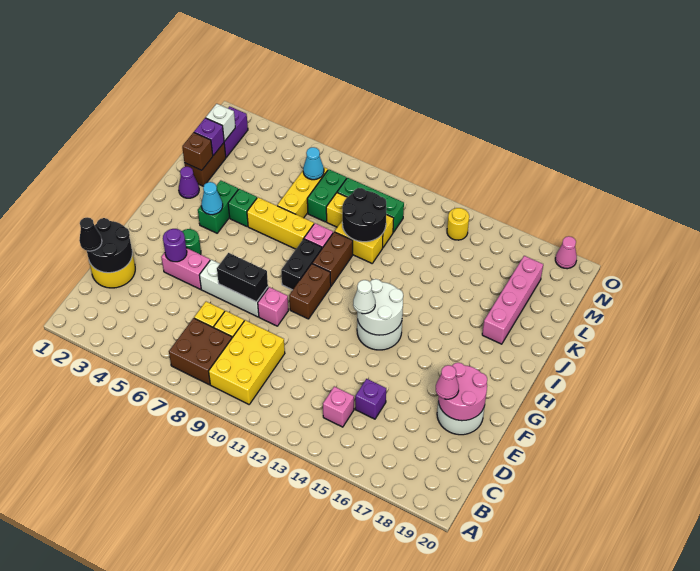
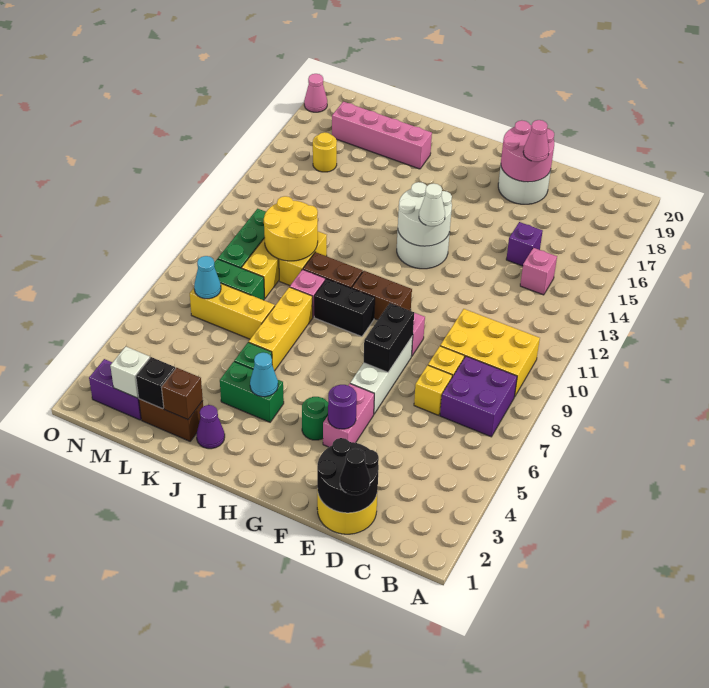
brown 2x2 brick [169,318,232,385] -> purple 2x2 brick [440,356,517,437]
black 2x2 round brick [342,188,386,242] -> yellow 2x2 round brick [264,196,318,261]
purple 1x1 brick [194,118,224,156] -> black 1x1 brick [136,357,175,409]
yellow 1x1 round brick [447,208,469,240] -> yellow 1x1 round brick moved to [313,132,337,172]

